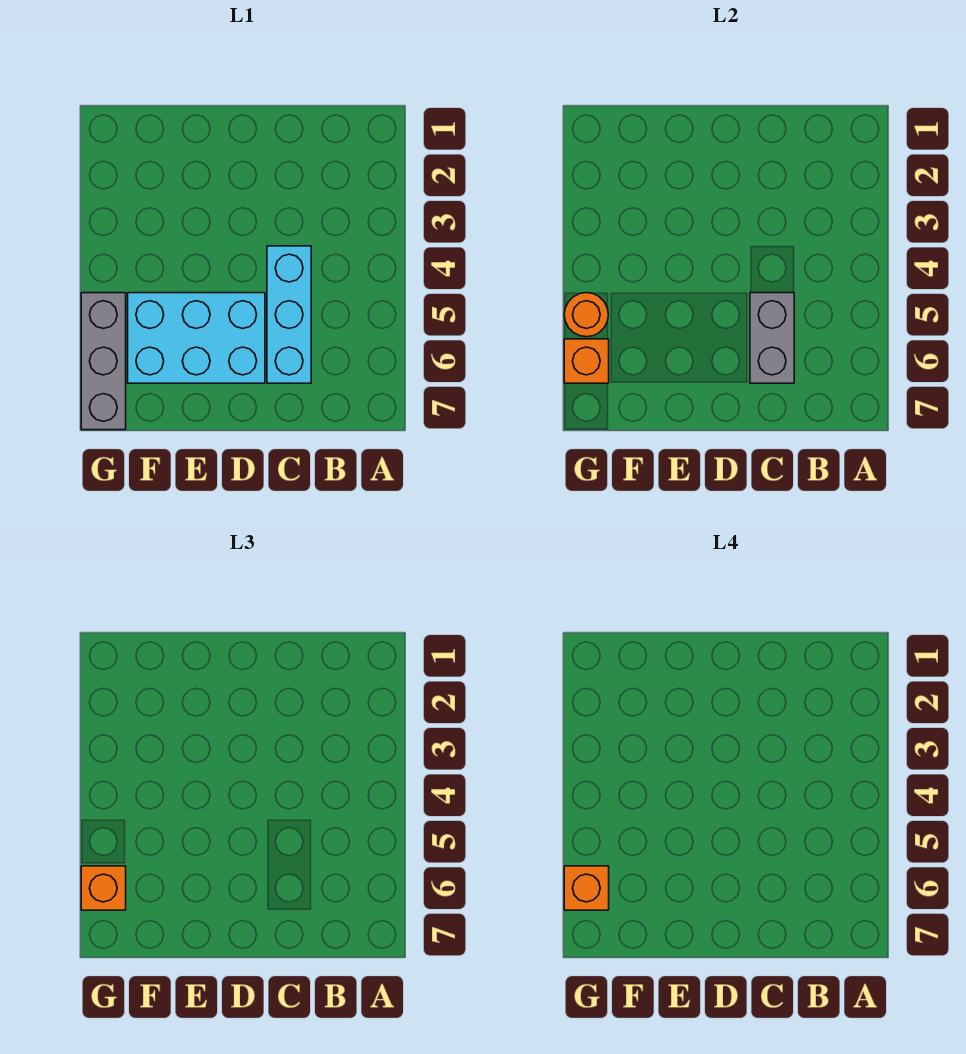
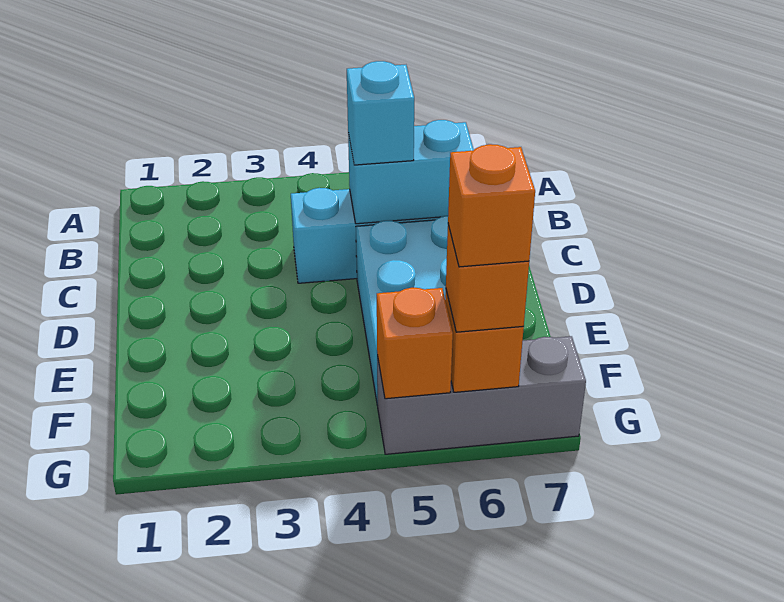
grey 1x2 brick [750,293,794,383] -> cyan 1x2 brick [348,120,474,224]
none -> cyan 1x1 brick [347,61,414,165]
orange 1x1 round brick [564,293,608,337] -> orange 1x1 brick [377,288,453,399]

